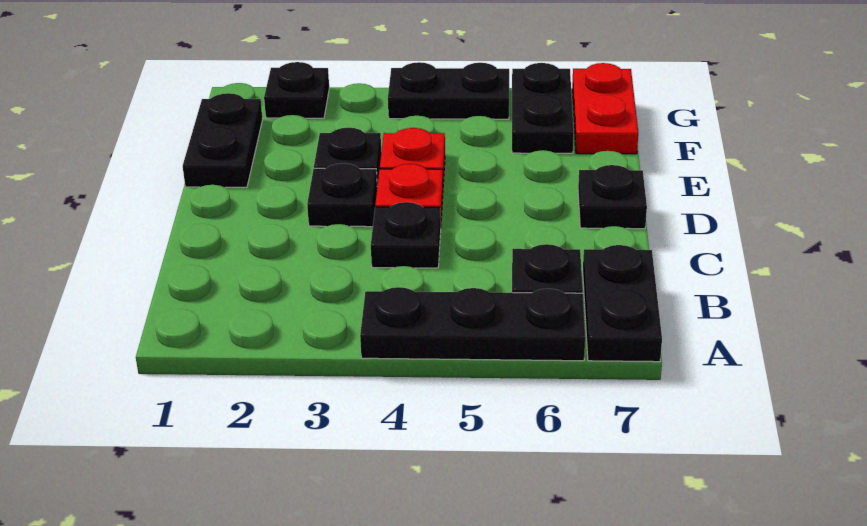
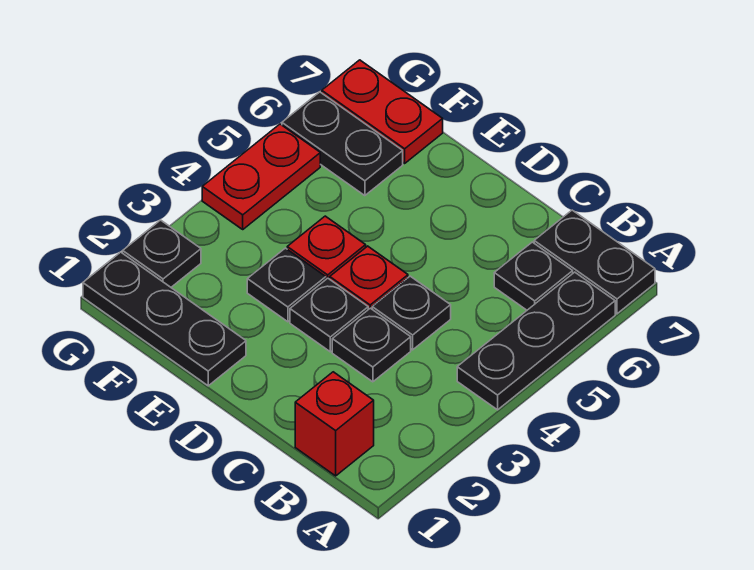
none -> red 1x1 brick [295,372,374,476]
black 1x1 plate [578,165,647,229] -> black 1x1 plate moved to [332,308,411,382]
black 1x2 plate [183,93,263,187] -> black 1x3 plate [83,252,246,386]
black 1x2 plate [388,62,509,119] -> red 1x2 plate [202,124,320,229]

